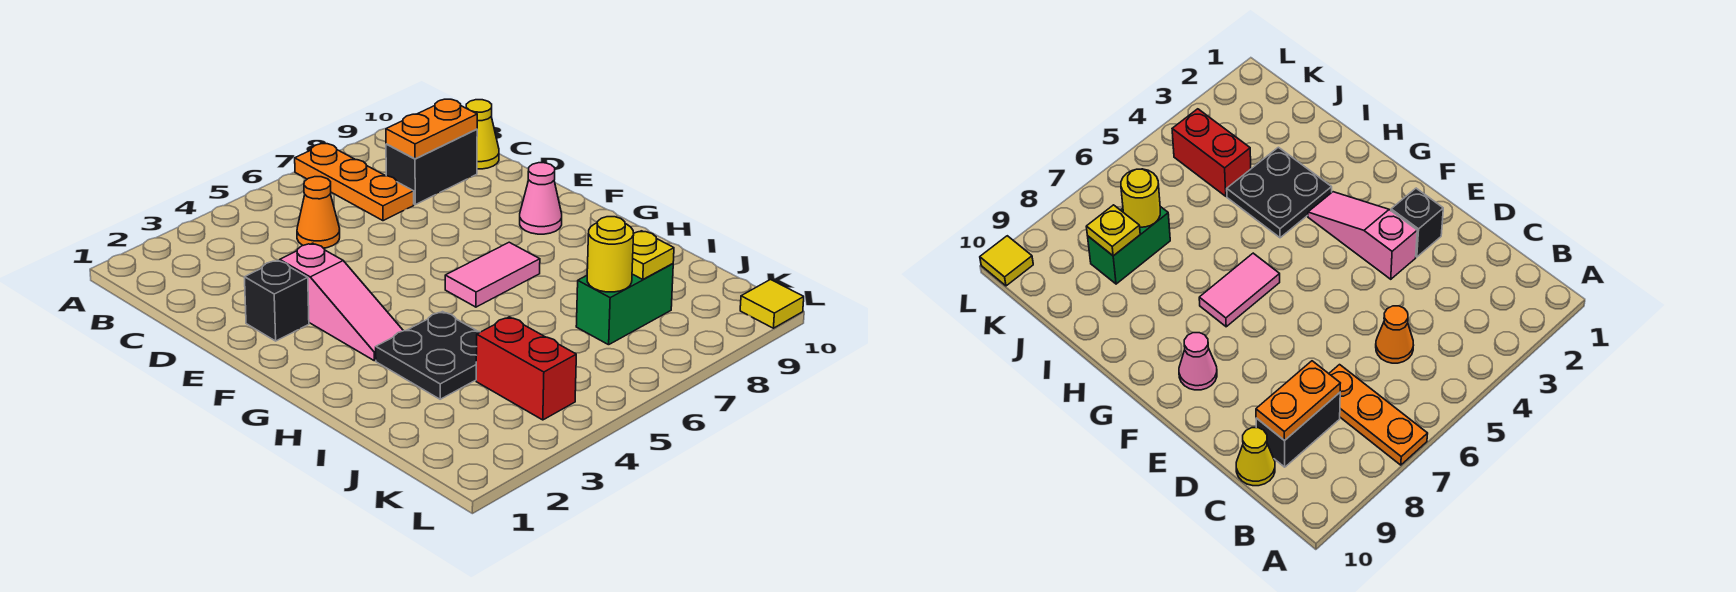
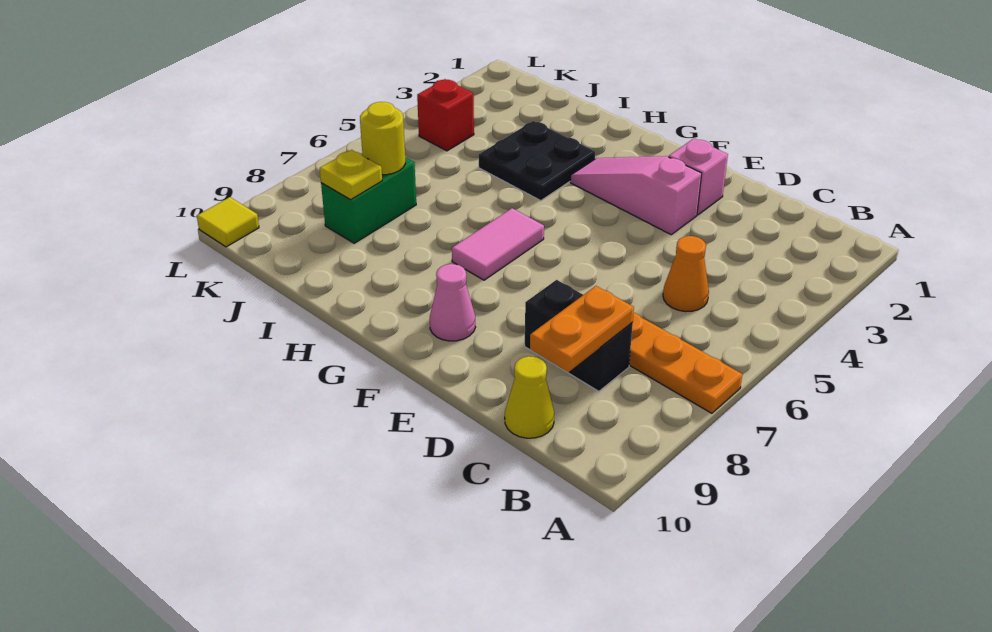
black 1x2 brick [386,129,477,205] -> black 1x2 brick turned to [525,280,633,391]
black 1x1 brick [245,260,309,341] -> pink 1x1 brick [669,139,728,215]
red 1x2 brick [476,317,576,420] -> red 1x1 brick [417,79,474,151]

